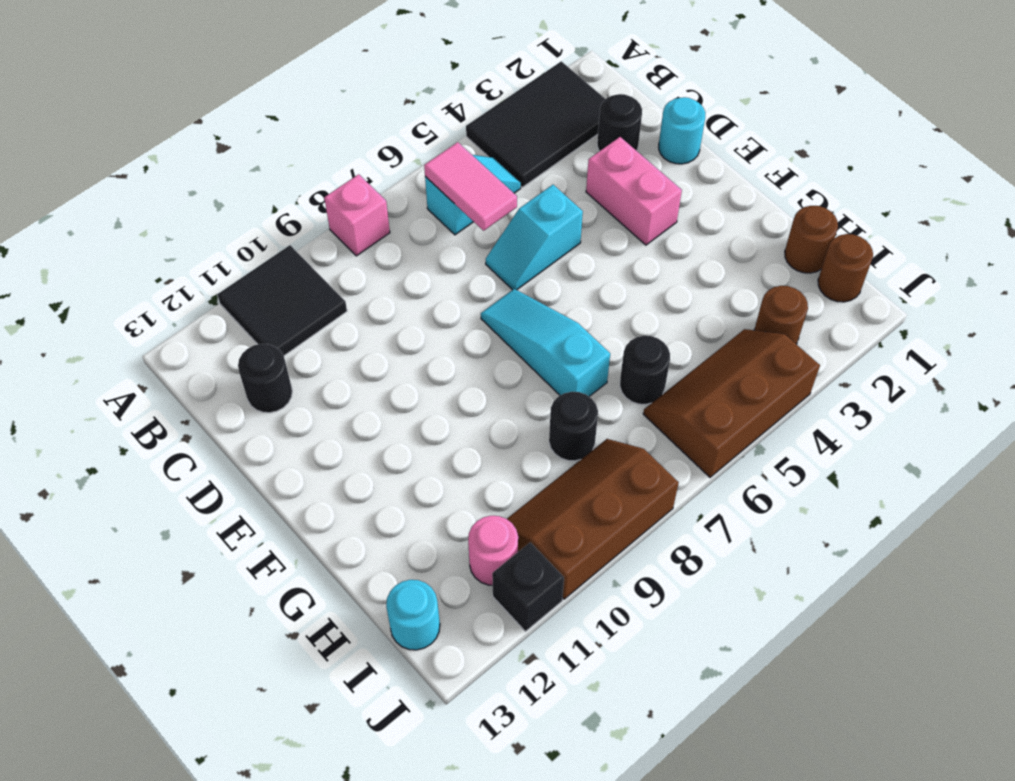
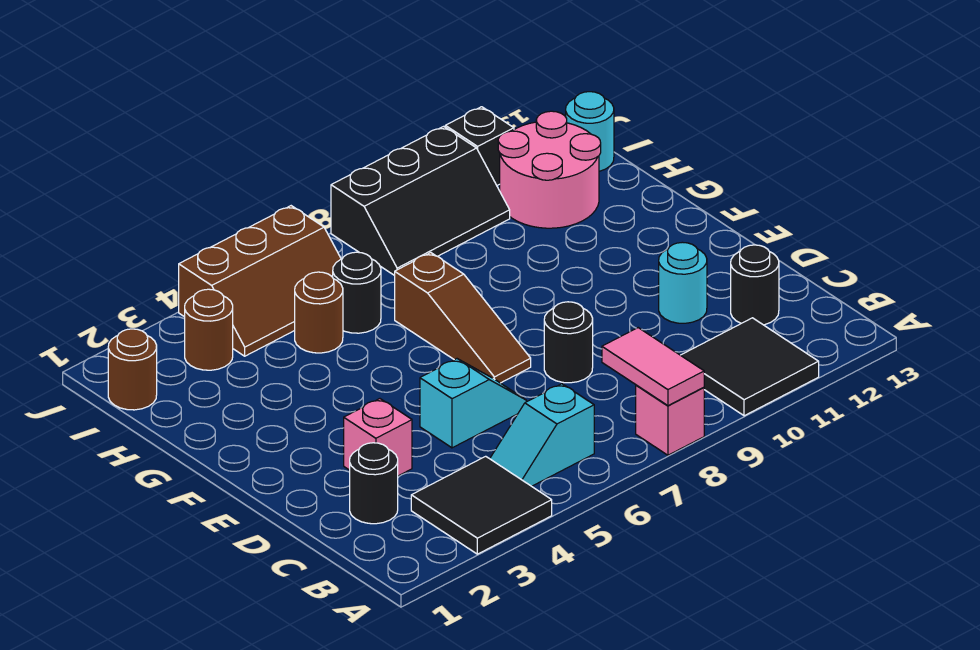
black 2x3 tile [466,61,605,187] -> black 2x2 tile [411,456,552,554]
pink 1x2 tile [424,142,517,231] -> pink 1x2 tile moved to [602,328,704,406]
cyan 1x1 round brick [659,97,705,164] -> cyan 1x1 round brick moved to [659,242,707,323]
pink 1x2 brick [586,137,682,245] -> pink 1x1 brick [344,399,412,476]
cyan 1x3 slope [481,289,610,396] -> brown 1x3 slope [395,253,531,383]
brown 1x1 round brick [785,206,838,273] -> brown 1x1 round brick moved to [295,272,343,353]
black 1x1 round brick [549,392,598,461] -> black 1x1 round brick moved to [544,302,593,383]
brown 2x3 slope [507,439,679,599] -> black 2x3 slope [331,127,510,276]
pink 1x1 round brick [468,516,518,585] -> pink 2x2 round brick [498,111,601,228]

